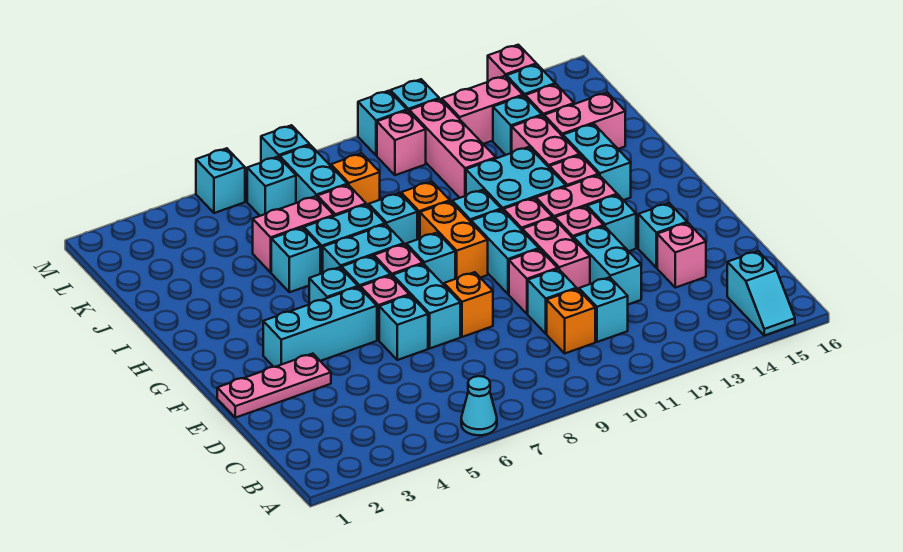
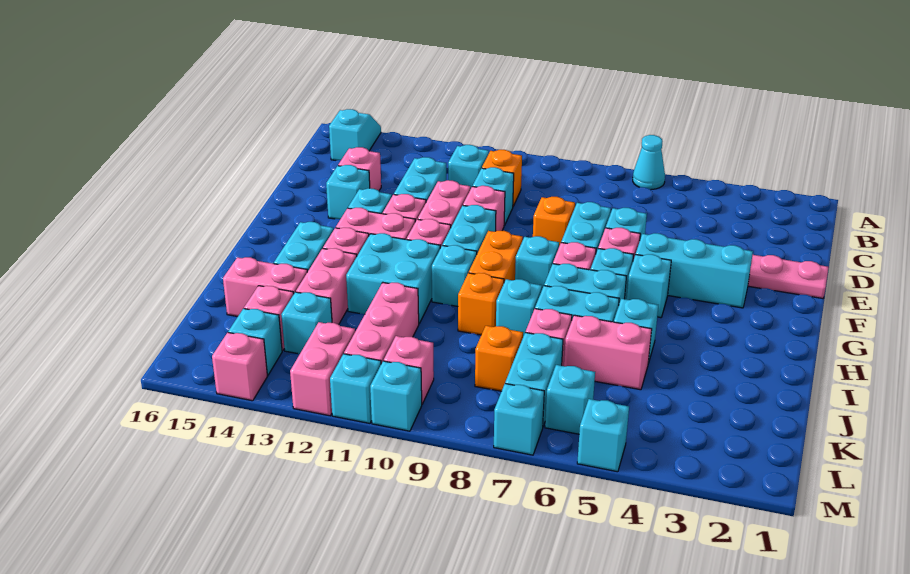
pink 1x2 brick [442,76,523,144] -> pink 1x2 brick turned to [290,322,355,416]

